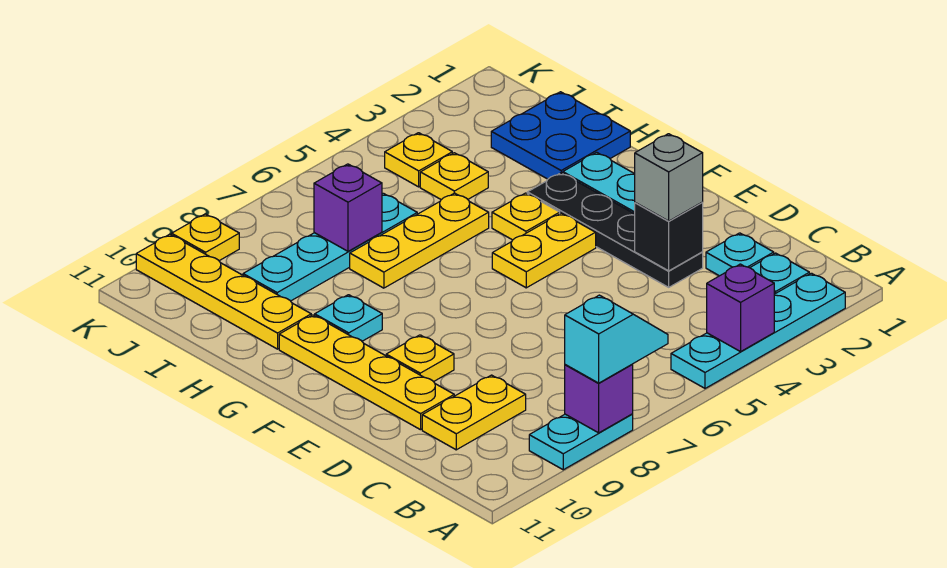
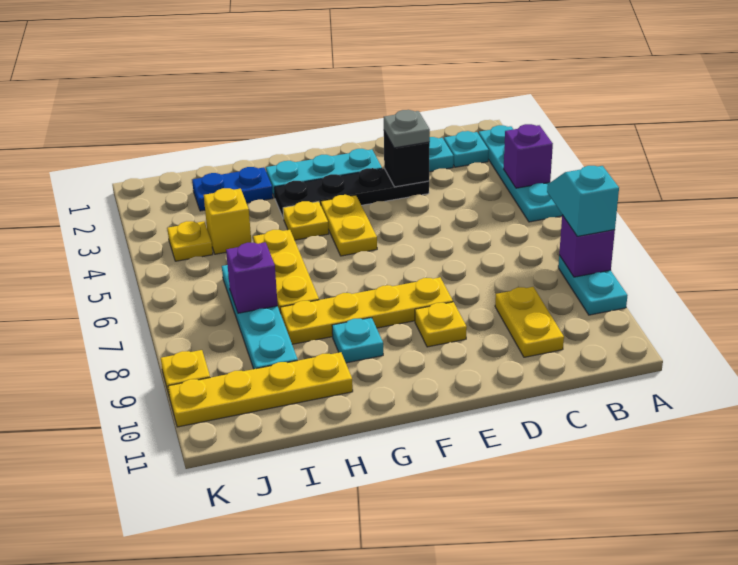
grey 1x1 brick [635,134,703,221] -> grey 1x1 plate [384,110,430,148]
yellow 1x4 plate [279,315,454,430] -> yellow 1x4 plate moved to [280,277,453,344]
blue 2x2 plate [491,92,630,179] -> blue 1x2 plate [192,167,273,211]
yellow 1x1 plate [420,153,488,200] -> yellow 1x1 brick [204,188,251,254]

